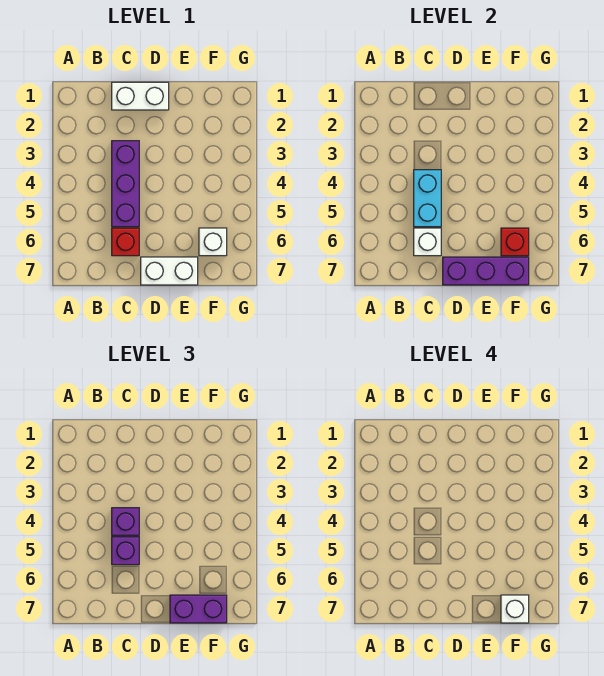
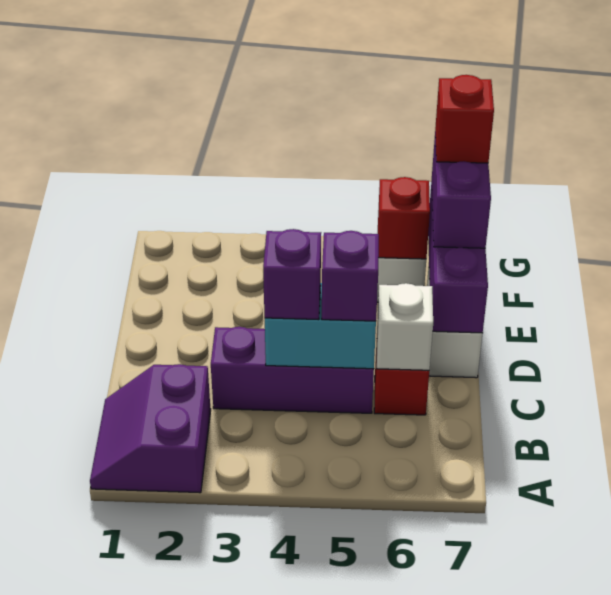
none -> purple 2x2 slope [90,364,211,493]
white 1x2 brick [112,82,169,110] -> none
white 1x1 brick [501,595,529,623] -> red 1x1 brick [435,75,494,163]

